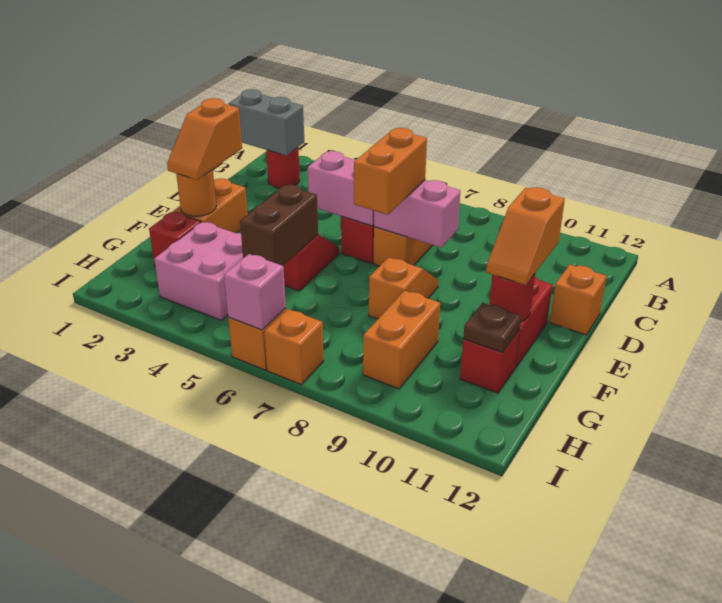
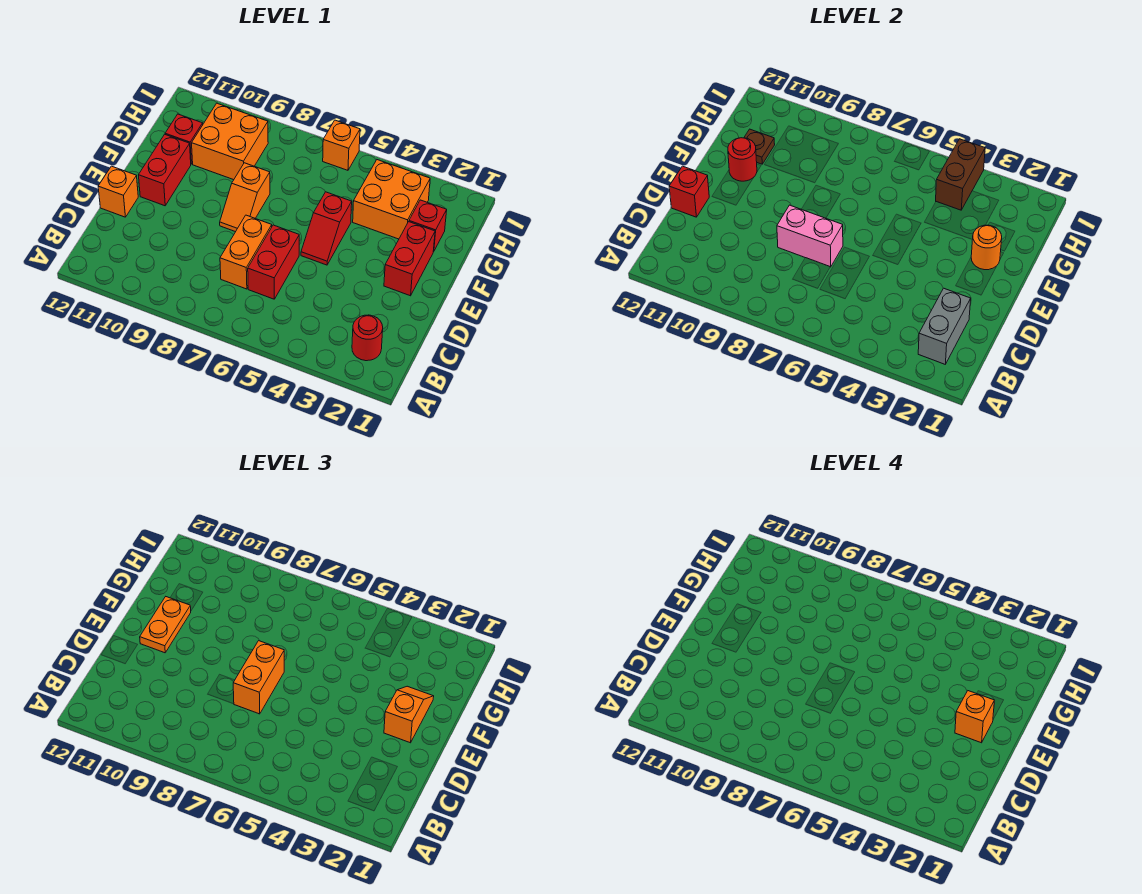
grey 1x2 brick [229,89,304,156] -> grey 1x2 brick turned to [918,288,971,364]
pink 1x2 brick [308,151,374,226] -> none
none -> red 1x1 brick [669,166,709,217]
orange 1x2 brick [173,178,248,233] -> red 1x2 brick [384,222,435,296]
orange 1x2 slope [486,187,565,285] -> orange 1x2 plate [140,597,191,653]
brown 1x2 brick [240,185,318,266] -> brown 1x2 brick moved to [936,139,985,210]
pink 2x2 brick [154,222,243,320] -> orange 2x2 brick [353,160,430,239]
orange 1x2 brick [363,291,440,389] -> orange 2x2 brick [192,103,268,180]
pink 1x1 brick [224,254,286,330] -> none
orange 1x1 brick [264,309,324,385] -> orange 1x1 brick moved to [955,691,994,743]

